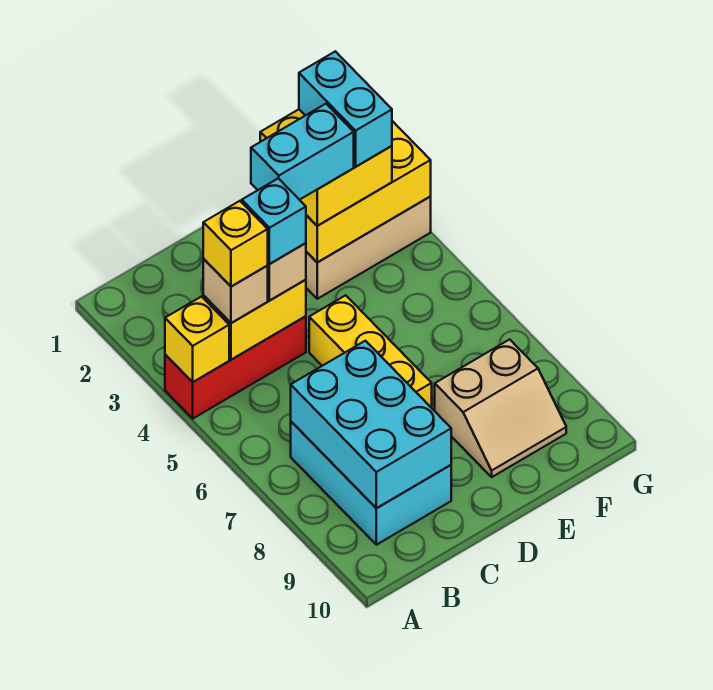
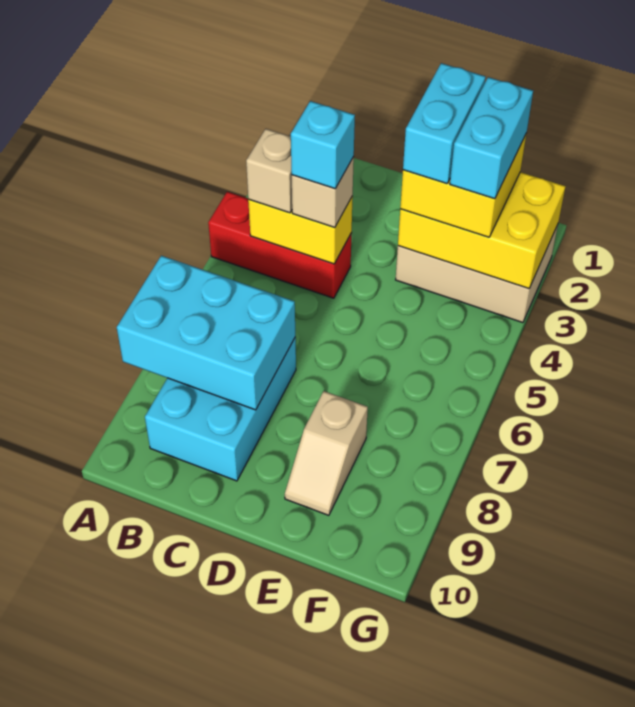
yellow 1x1 brick [165,297,229,382] -> none
yellow 1x1 brick [203,201,268,287] -> none
cyan 2x3 brick [291,341,451,508] -> cyan 2x3 brick turned to [117,256,295,410]
cyan 1x2 brick [251,104,354,200] -> cyan 1x2 brick turned to [403,63,486,184]
yellow 1x3 brick [309,295,432,408] -> none
tan 2x2 slope [435,339,566,477] -> tan 1x2 slope [285,391,368,515]

